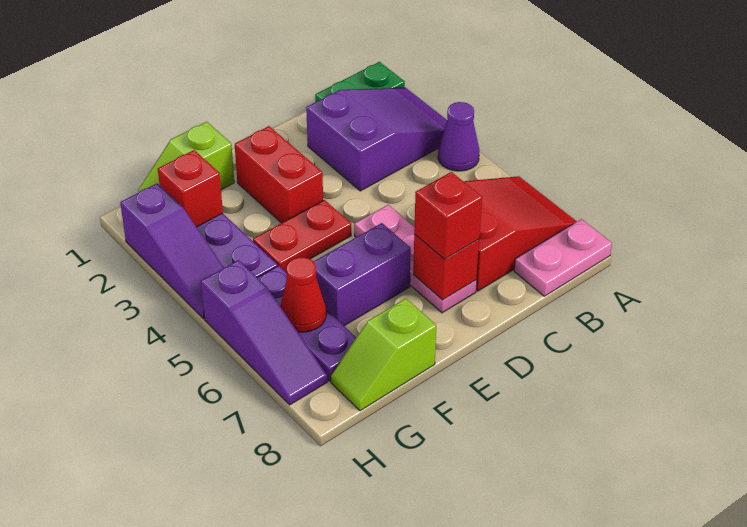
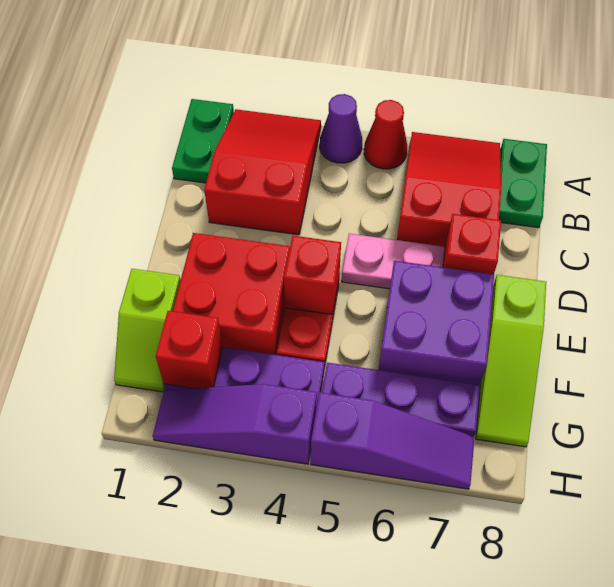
purple 2x3 slope [306,88,447,191] -> red 2x3 slope [204,109,321,235]
pink 1x2 plate [514,219,612,296] -> green 1x2 plate [499,139,547,228]
red 1x1 brick [414,172,482,259] -> red 1x1 brick moved to [284,236,341,315]
red 1x2 brick [235,126,323,223] -> red 2x2 brick [173,233,290,355]
purple 1x2 brick [314,223,411,326] -> purple 2x2 brick [378,261,494,385]
lime 1x2 slope [330,298,436,411] -> lime 1x3 slope [476,275,546,447]
red 1x1 cone [280,257,326,332] -> red 1x1 cone moved to [364,100,407,169]
purple 1x3 slope [120,183,224,319] -> purple 1x3 slope turned to [153,384,317,464]

